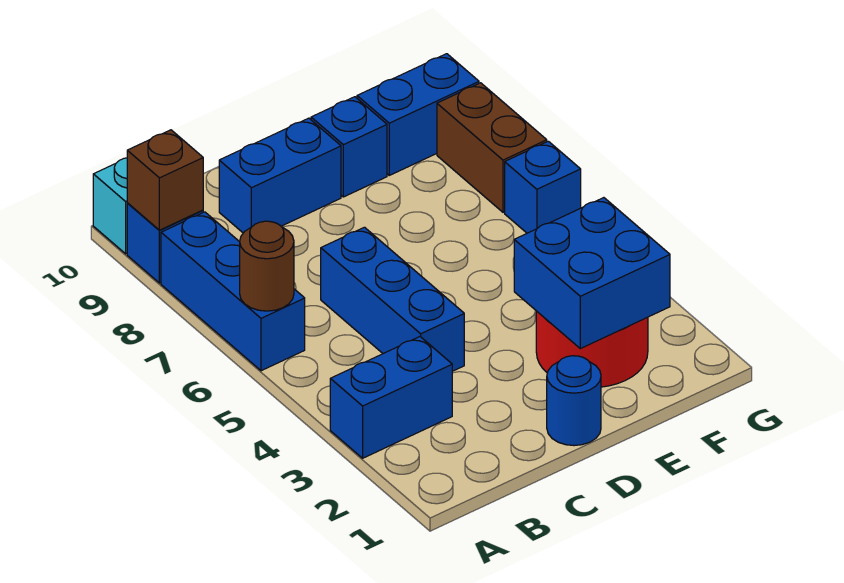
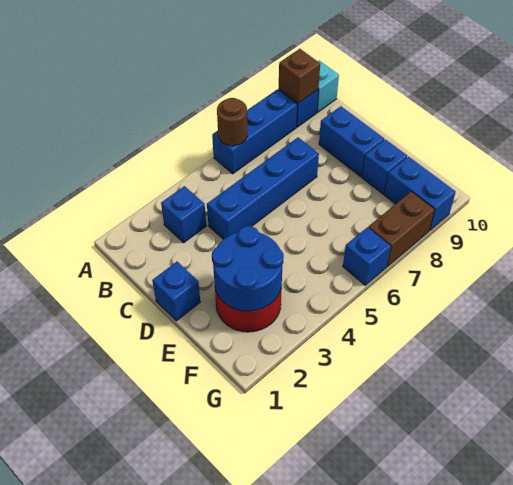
blue 1x2 brick [330,337,452,458] -> blue 1x1 brick [161,186,206,243]
blue 1x3 brick [321,227,464,371] -> blue 1x4 brick [207,137,319,239]
blue 1x1 round brick [547,356,601,446] -> blue 1x1 brick [152,262,200,321]
blue 2x2 brick [514,198,670,349] -> blue 2x2 round brick [212,226,284,311]

